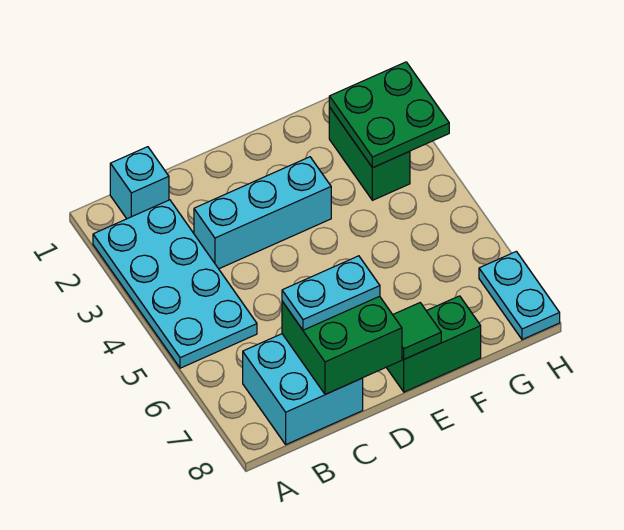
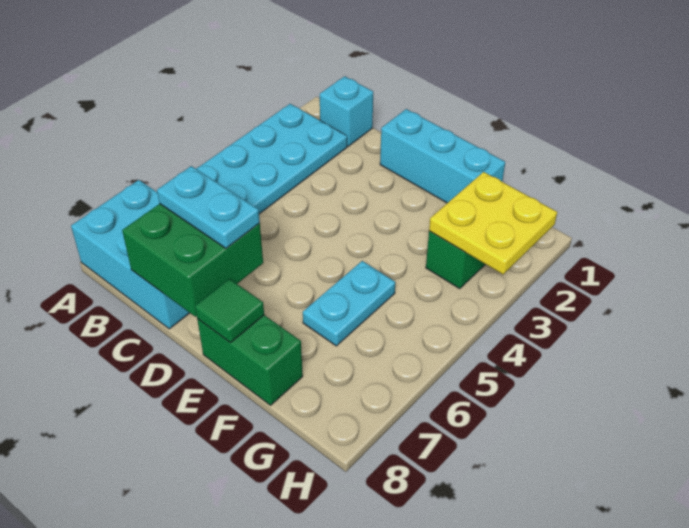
cyan 2x2 brick [243,334,363,444] -> cyan 2x3 brick [71,180,189,329]
cyan 1x3 brick [194,157,331,269] -> cyan 1x3 brick moved to [380,109,505,203]
green 2x2 plate [329,62,449,168] -> yellow 2x2 plate [429,172,557,274]
cyan 1x2 plate [479,251,560,340] -> cyan 1x2 plate moved to [303,261,395,346]

